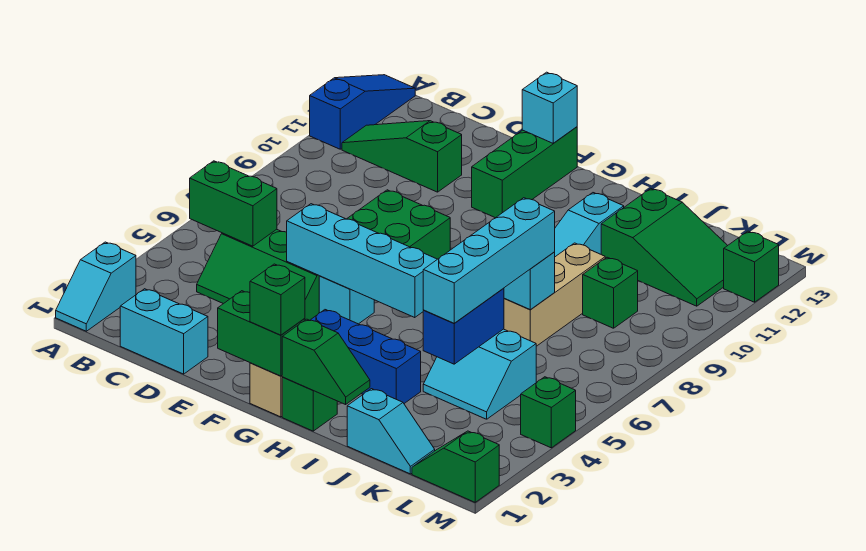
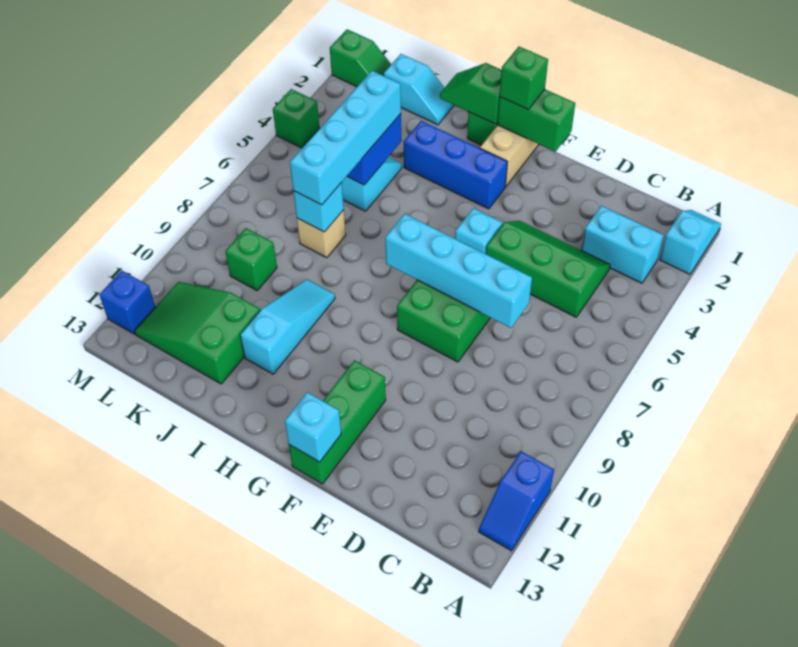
blue 1x3 slope [310,75,415,149] -> blue 1x2 slope [479,452,554,551]
green 1x2 brick [190,161,277,246] -> none
green 1x3 slope [342,121,462,192] -> none
cyan 1x2 brick [120,289,208,374] -> cyan 1x2 brick moved to [581,206,663,283]
cyan 1x4 brick [287,204,437,318] -> cyan 1x4 brick moved to [385,214,532,328]
cyan 1x2 slope [347,389,435,474] -> cyan 1x2 slope turned to [384,54,454,125]
tan 1x3 brick [504,243,605,346] -> tan 1x1 brick [297,210,346,258]
green 1x1 brick [724,231,779,302] -> blue 1x1 brick [99,271,155,334]

